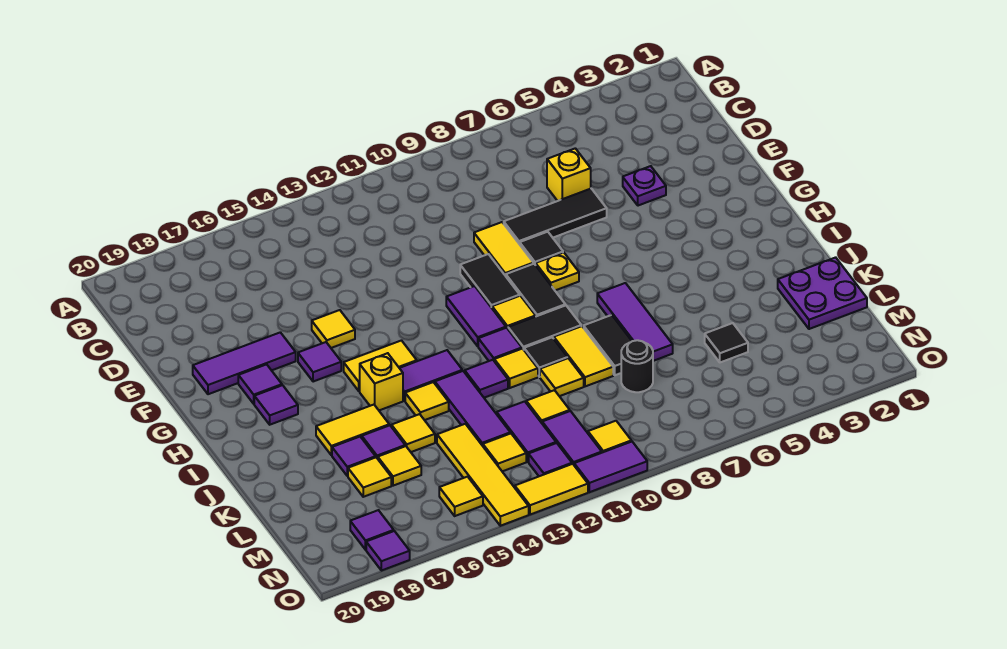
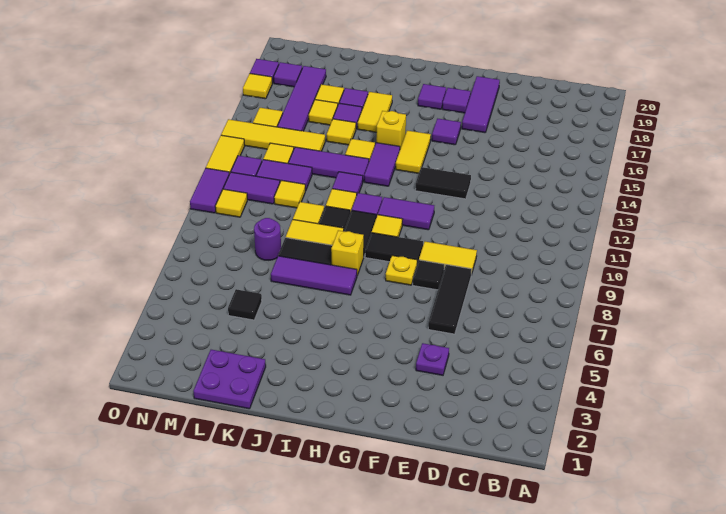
yellow 1x1 brick [547,148,591,201] -> yellow 1x1 brick moved to [331,230,364,275]
black 1x2 tile [460,254,520,308] -> black 1x2 tile moved to [415,167,471,199]
yellow 1x1 tile [312,310,355,348] -> yellow 1x1 tile moved to [243,74,272,99]
black 1x1 round brick [621,340,653,392] -> purple 1x1 round brick [254,218,281,260]
none -> purple 1x4 tile [277,66,326,131]

